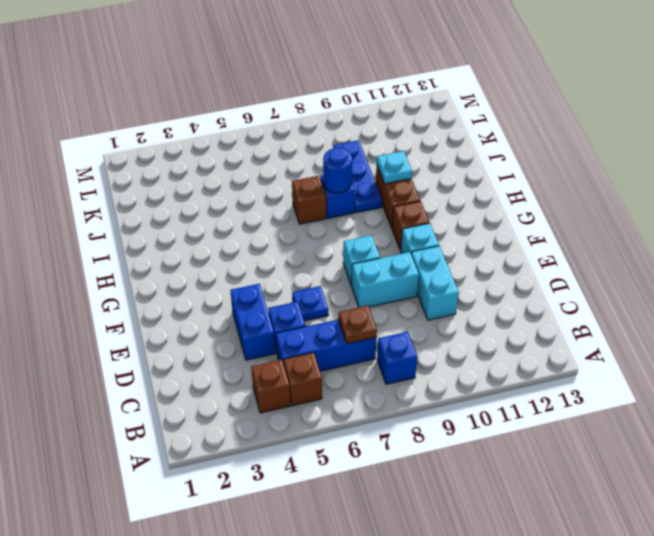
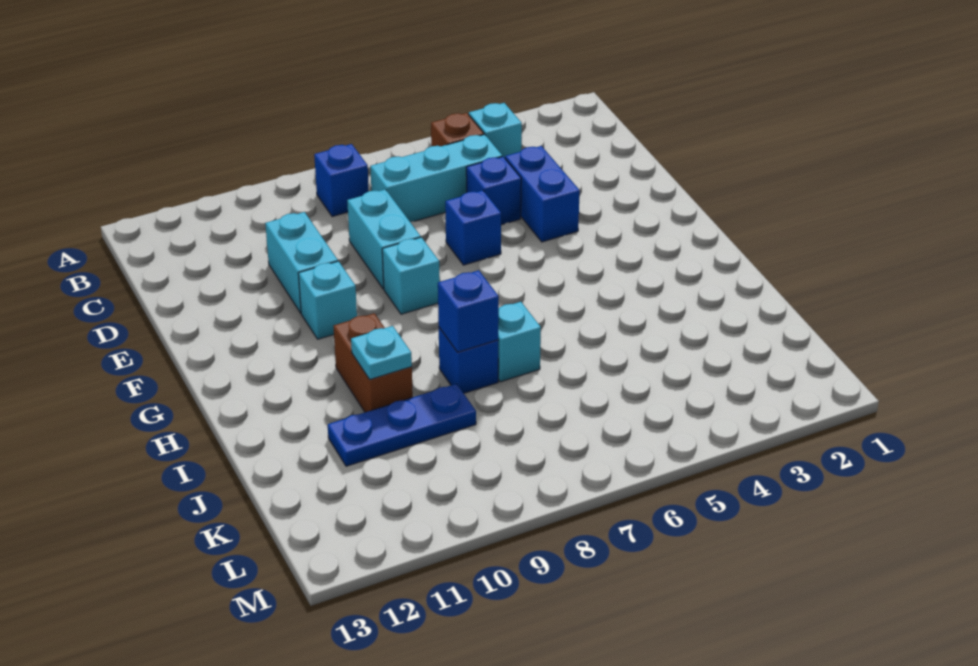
brown 1x1 brick [251,360,290,413] -> cyan 1x1 brick [469,103,522,158]
blue 1x3 brick [276,320,377,371] -> cyan 1x3 brick [370,134,502,222]
brown 1x1 plate [338,306,377,344] -> none
blue 1x1 plate [292,286,328,321] -> blue 1x1 brick [445,190,501,265]
cyan 1x2 brick [352,252,419,307] -> cyan 1x2 brick turned to [347,189,421,289]
brown 1x1 brick [392,201,430,250] -> none
brown 1x1 brick [292,176,326,224] -> cyan 1x1 brick [498,302,541,382]
blue 1x1 round brick [323,148,352,193] -> blue 1x1 brick [438,270,499,352]
blue 1x3 plate [333,140,382,213] -> blue 1x3 plate turned to [328,384,476,466]

